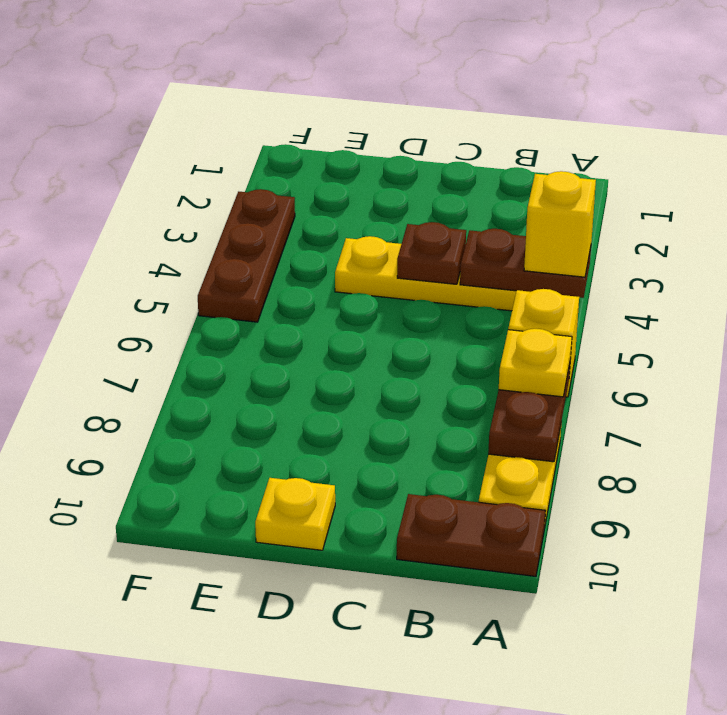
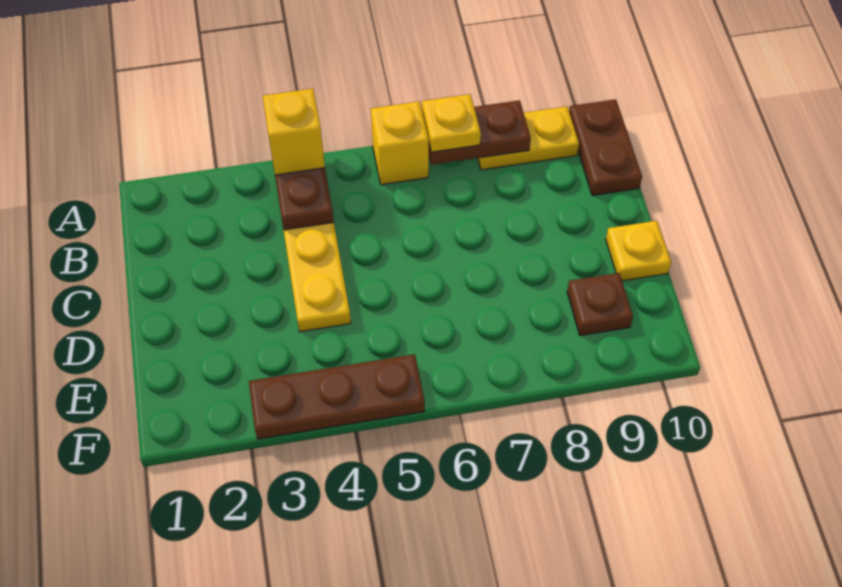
brown 1x1 plate [397,222,466,284] -> brown 1x1 plate moved to [567,273,633,336]

